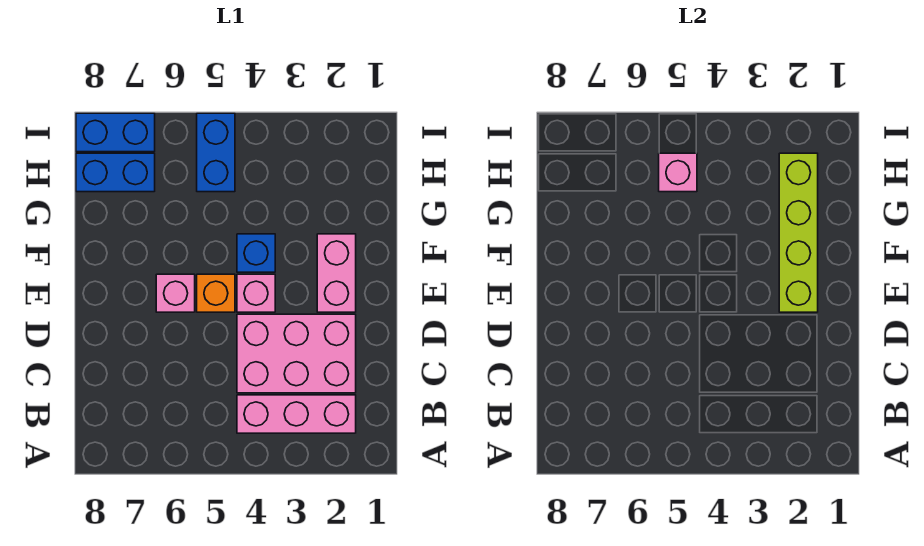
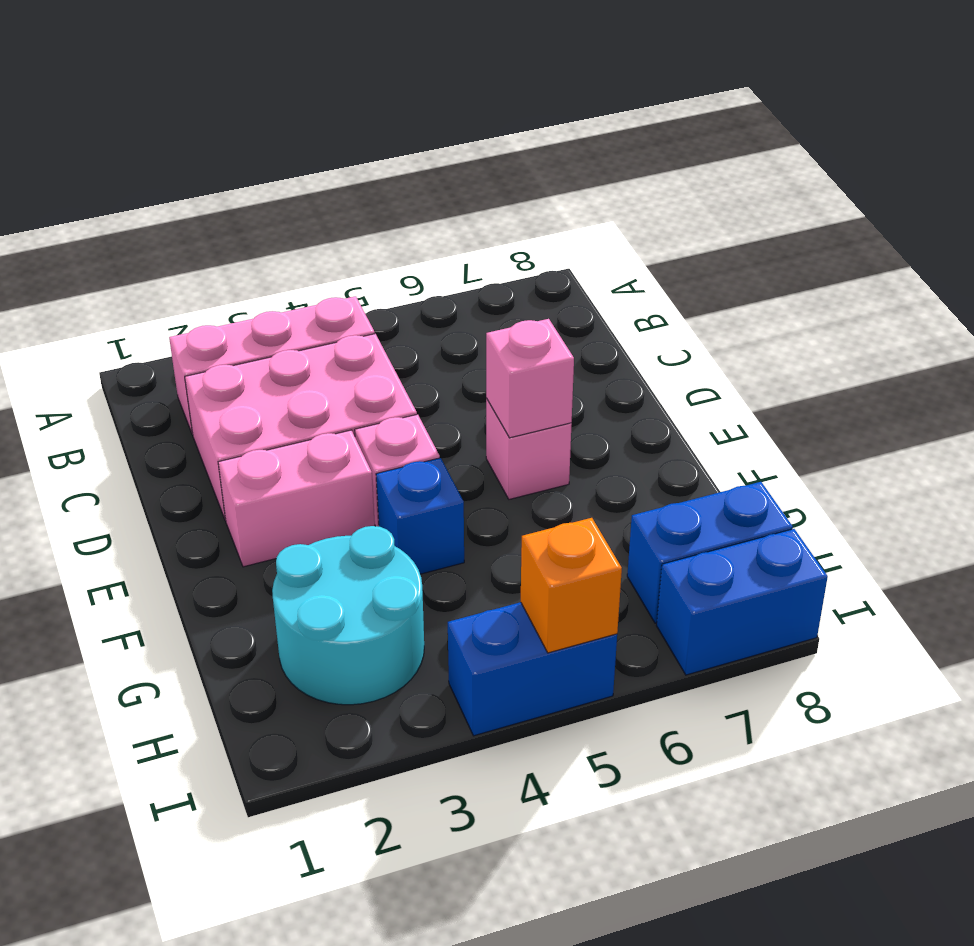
pink 1x2 brick [317,234,356,312] -> pink 1x2 brick turned to [218,430,375,567]
lime 1x4 brick [779,153,818,312] -> none
orange 1x1 brick [197,274,235,312] -> orange 1x1 brick moved to [521,518,622,653]
none -> cyan 2x2 round brick [272,526,424,705]
blue 1x2 brick [197,113,235,192] -> blue 1x2 brick turned to [448,602,617,736]
pink 1x1 brick [659,153,697,192] -> pink 1x1 brick moved to [486,319,574,438]

